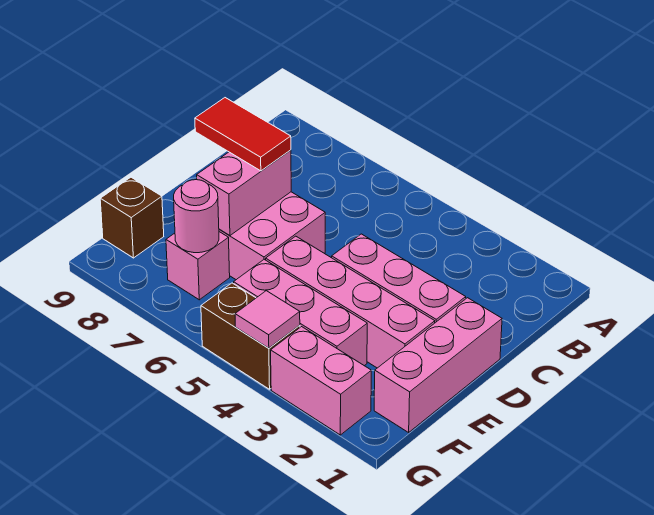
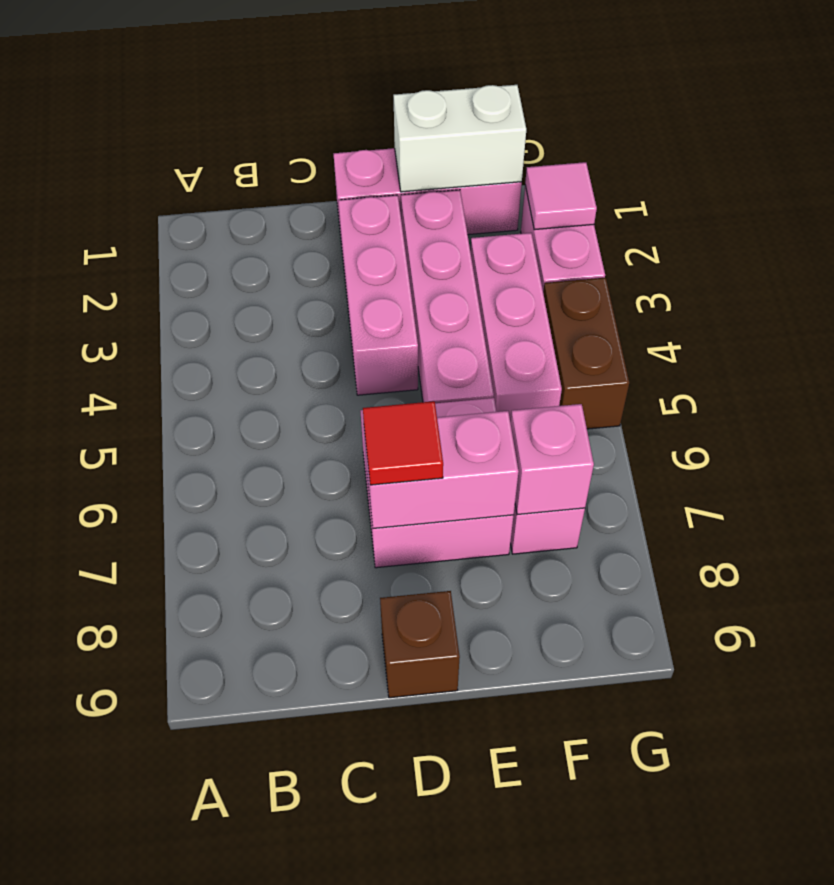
red 1x2 tile [195,98,291,171] -> red 1x1 tile [363,401,443,485]
none -> white 1x2 brick [394,85,526,192]
pink 1x1 round brick [174,180,219,253] -> pink 1x1 brick [511,404,594,515]
brown 1x1 brick [100,177,164,258] -> brown 1x1 brick moved to [380,591,460,698]
pink 1x1 tile [235,291,300,348] -> pink 1x1 tile moved to [525,162,597,230]

